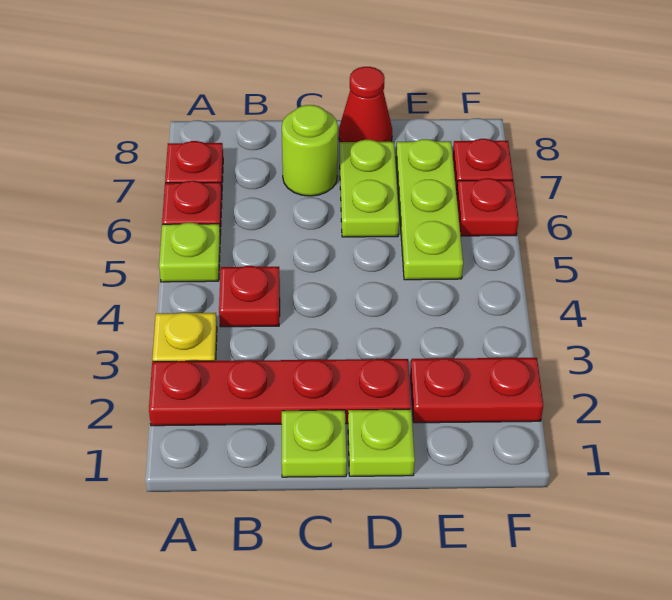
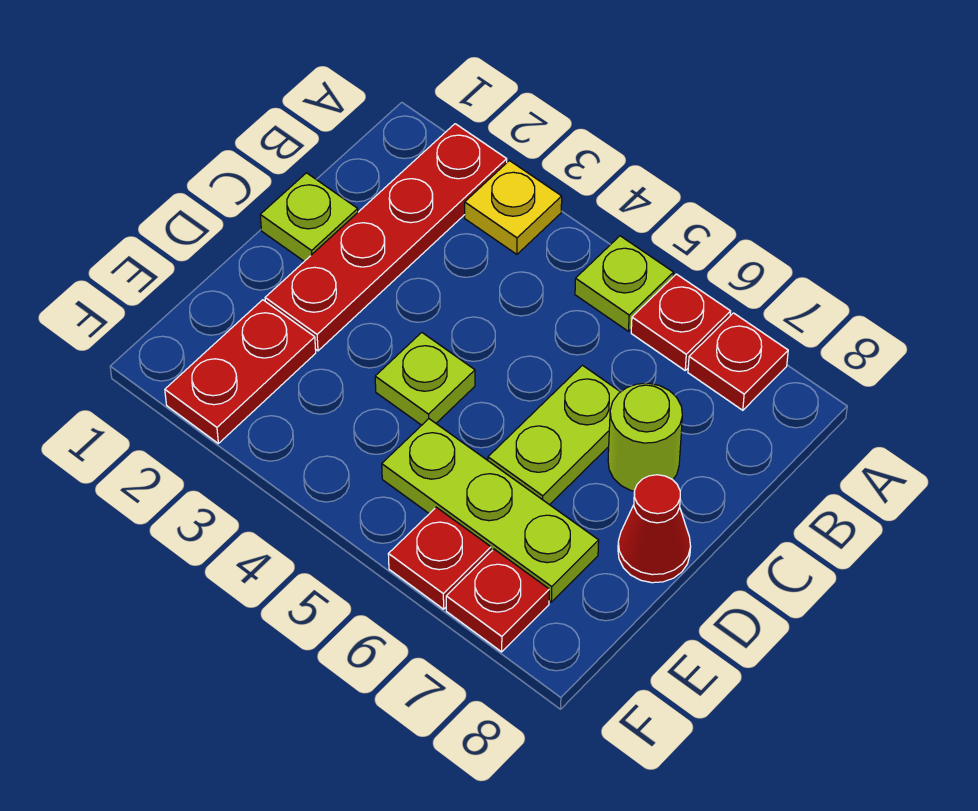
red 1x1 plate [219,266,280,327] -> none
lime 1x1 plate [348,409,415,476] -> lime 1x1 plate moved to [375,332,475,425]
lime 1x2 plate [340,140,399,237] -> lime 1x2 plate turned to [488,365,620,505]

